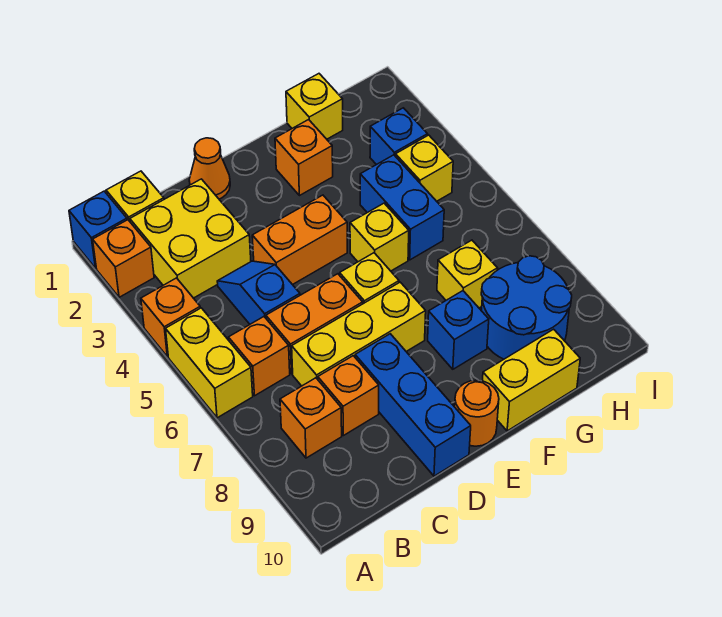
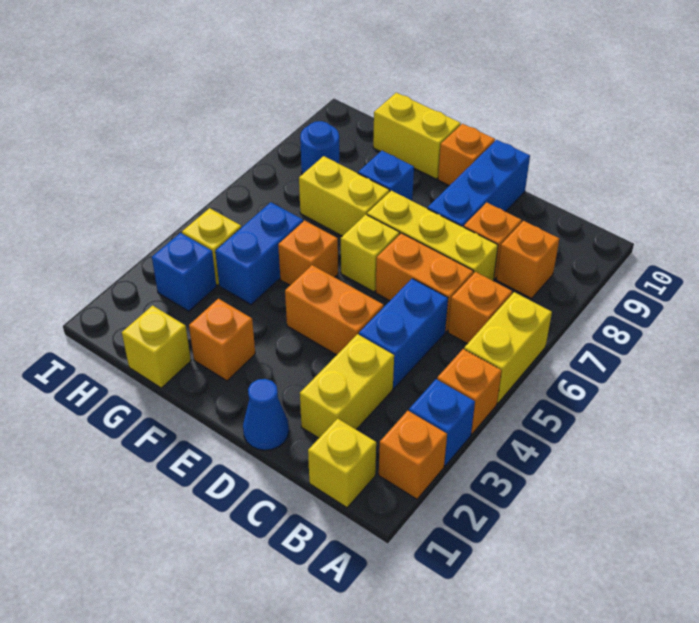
blue 1x1 brick [69,191,127,268] -> blue 1x1 brick moved to [409,379,475,466]
yellow 2x2 brick [130,179,251,298] -> yellow 1x2 brick [300,334,394,438]
blue 1x2 slope [217,261,300,324] -> blue 1x2 brick [359,279,448,388]
orange 1x1 cone [189,138,230,199] -> blue 1x1 cone [243,379,289,450]
orange 1x1 round brick [455,380,499,446] -> orange 1x1 brick [438,124,495,186]
yellow 1x1 brick [350,203,409,271] -> orange 1x1 brick [278,220,338,285]
yellow 1x1 brick [437,240,497,308] -> yellow 1x2 brick [299,156,390,236]
blue 2x2 round brick [481,256,572,359] -> blue 1x1 round brick [300,121,339,174]

